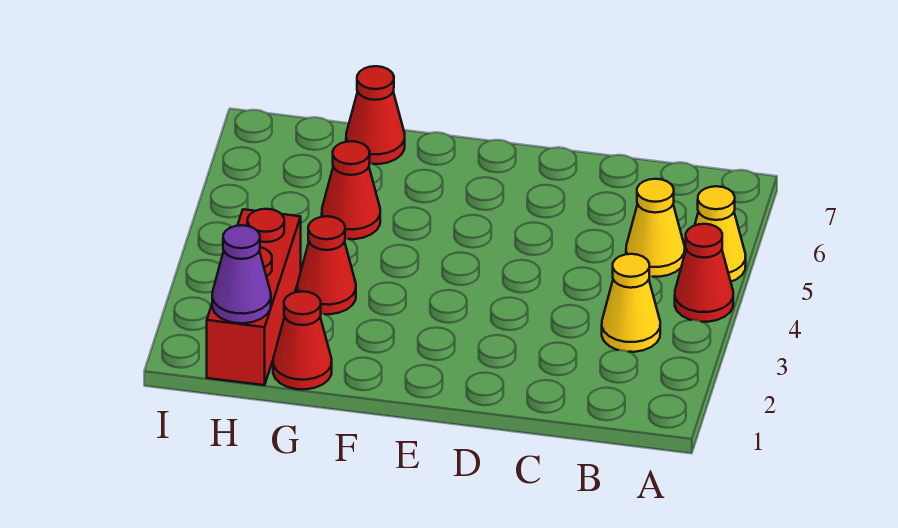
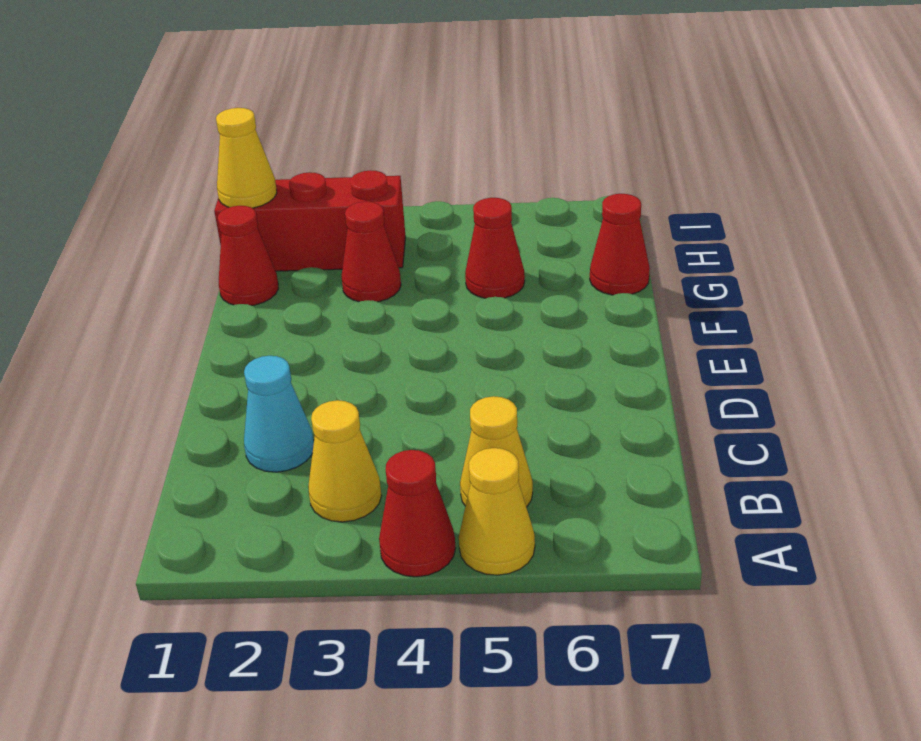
none -> cyan 1x1 cone [244,356,314,472]
purple 1x1 cone [212,225,271,323] -> yellow 1x1 cone [216,108,277,208]

